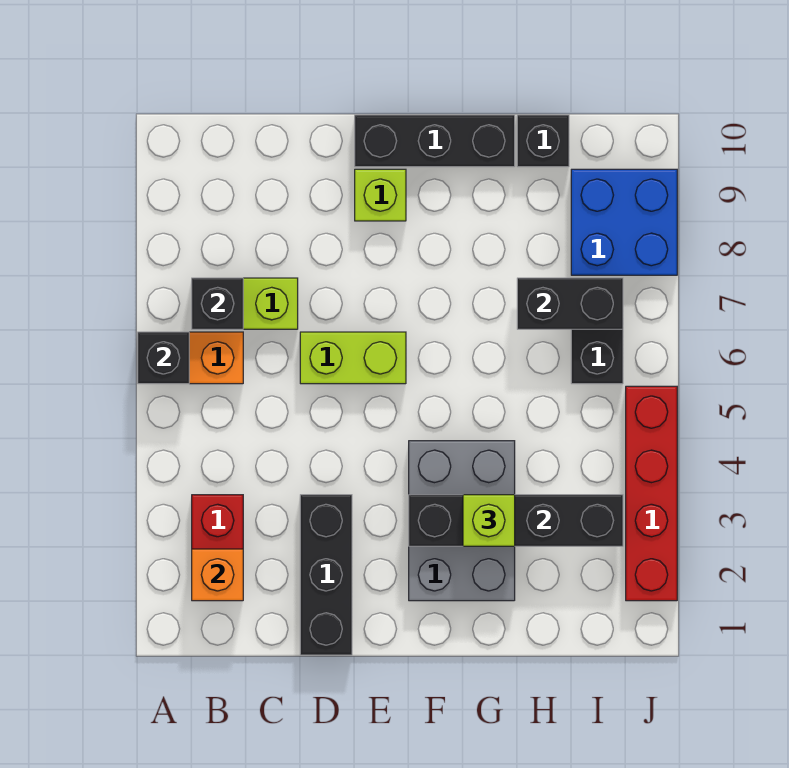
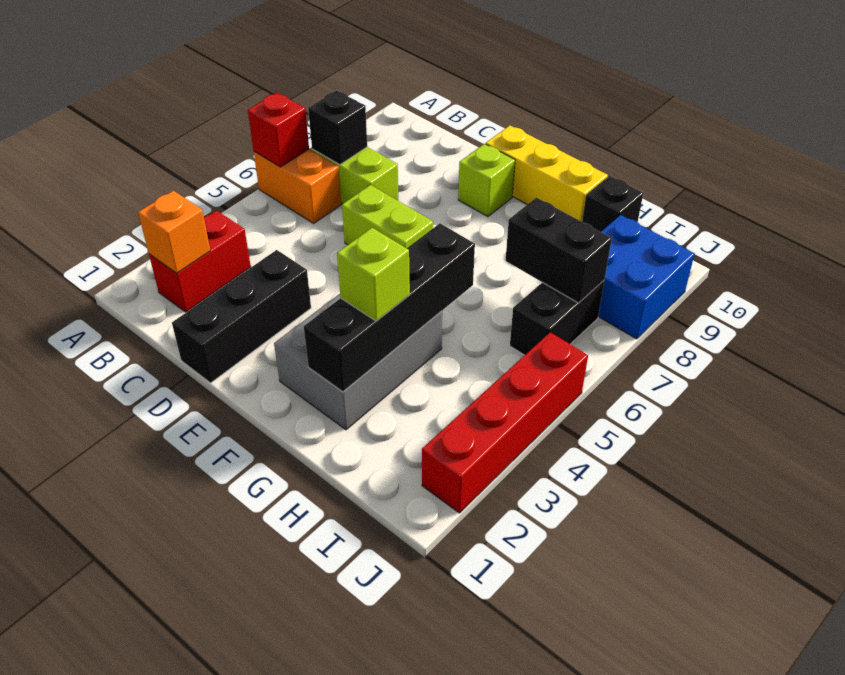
black 1x1 brick [138,332,189,384] -> red 1x1 brick [248,93,309,167]
black 1x3 brick [355,115,515,167] -> yellow 1x3 brick [486,126,608,222]
black 1x4 brick [409,495,623,546] -> black 1x4 brick turned to [304,224,475,392]

